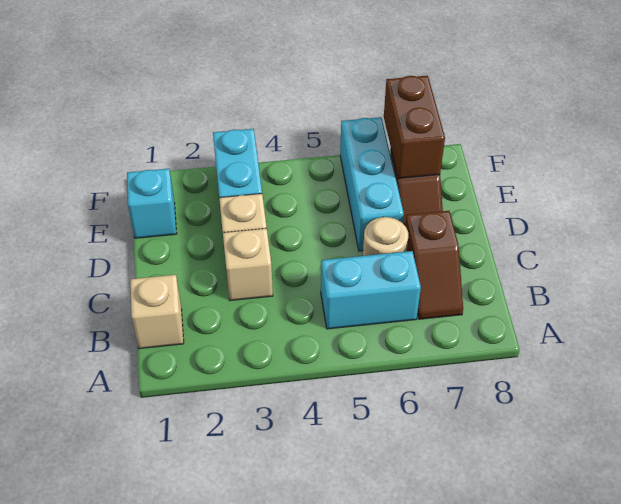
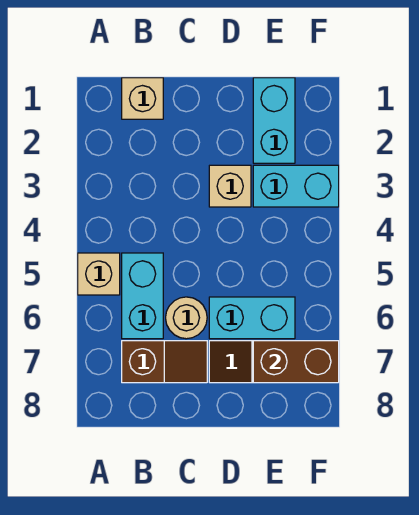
brown 1x2 slope [405,211,463,319] -> brown 1x2 slope turned to [122,341,207,383]
tan 1x1 brick [223,228,273,301] -> tan 1x1 brick moved to [78,253,120,295]
cyan 1x3 brick [340,117,404,251] -> cyan 1x2 brick [209,297,295,339]
cyan 1x1 brick [127,169,177,238] -> cyan 1x2 brick [253,78,295,163]

